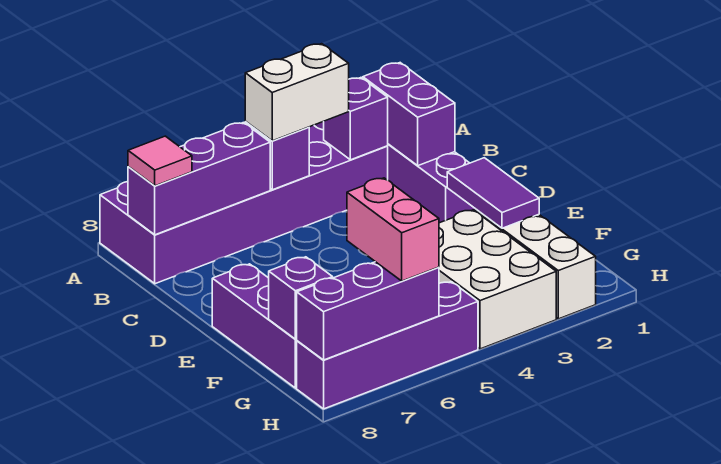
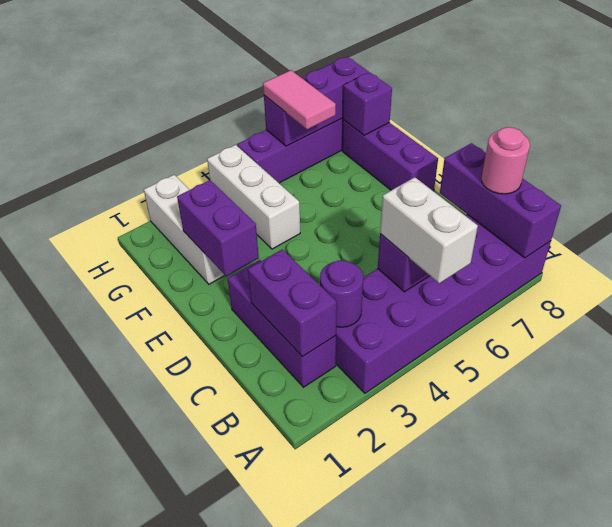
purple 1x1 brick [324,78,388,160] -> purple 1x1 round brick [320,260,363,327]
white 1x2 brick [245,44,349,141] -> white 1x2 brick turned to [380,177,478,283]
purple 1x3 brick [128,123,270,235] -> purple 1x3 brick turned to [440,143,561,258]
pink 1x1 tile [128,136,192,186] -> pink 1x1 round brick [482,127,530,194]
purple 1x2 tile [447,158,539,228] -> purple 1x2 brick [177,180,259,276]
white 2x3 brick [439,210,556,349] -> white 1x3 brick [207,145,300,249]
pink 1x2 brick [347,178,439,281] -> pink 1x2 tile [263,70,336,130]

